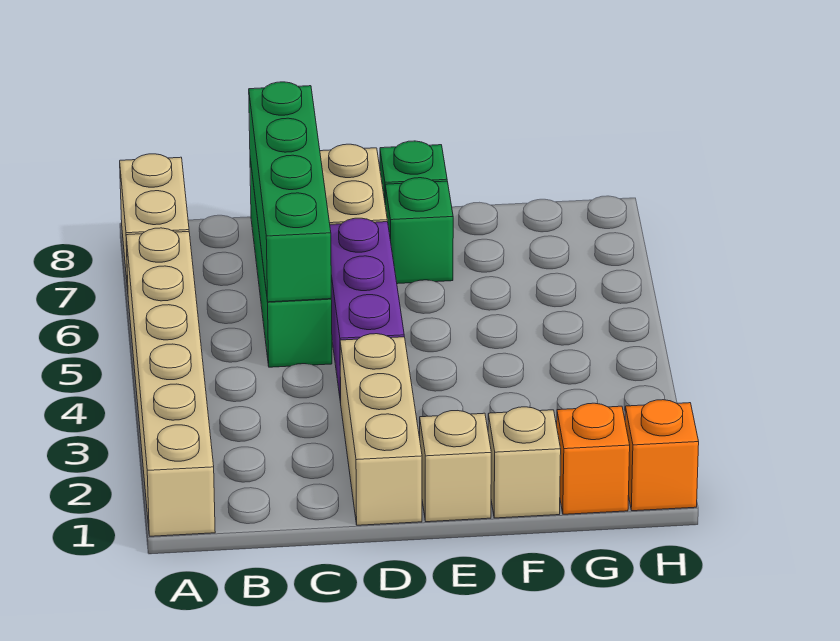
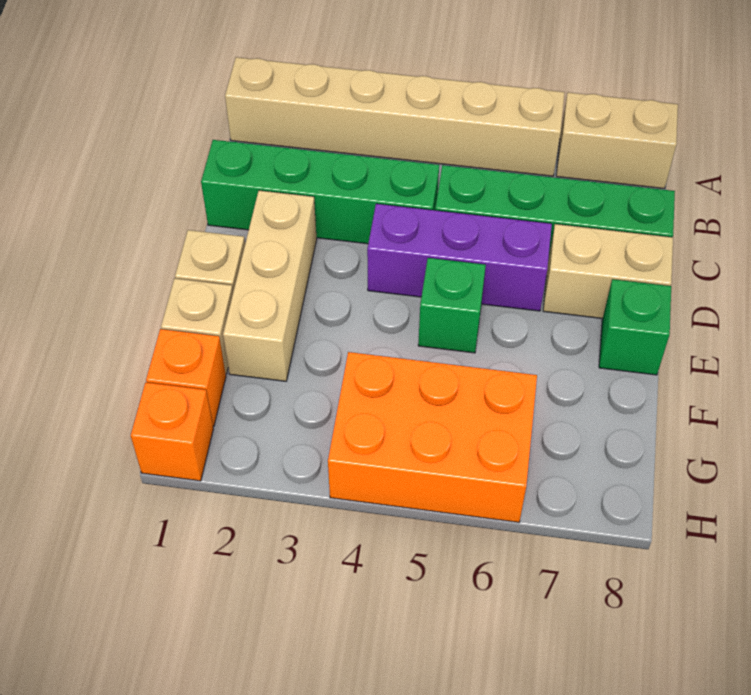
green 1x4 brick [249,82,331,302] -> green 1x4 brick moved to [201,140,439,244]
tan 1x3 brick [340,334,422,525] -> tan 1x3 brick turned to [223,190,317,381]
green 1x1 brick [385,178,453,284] -> green 1x1 brick moved to [418,258,486,353]
none -> orange 2x3 brick [328,352,537,522]

